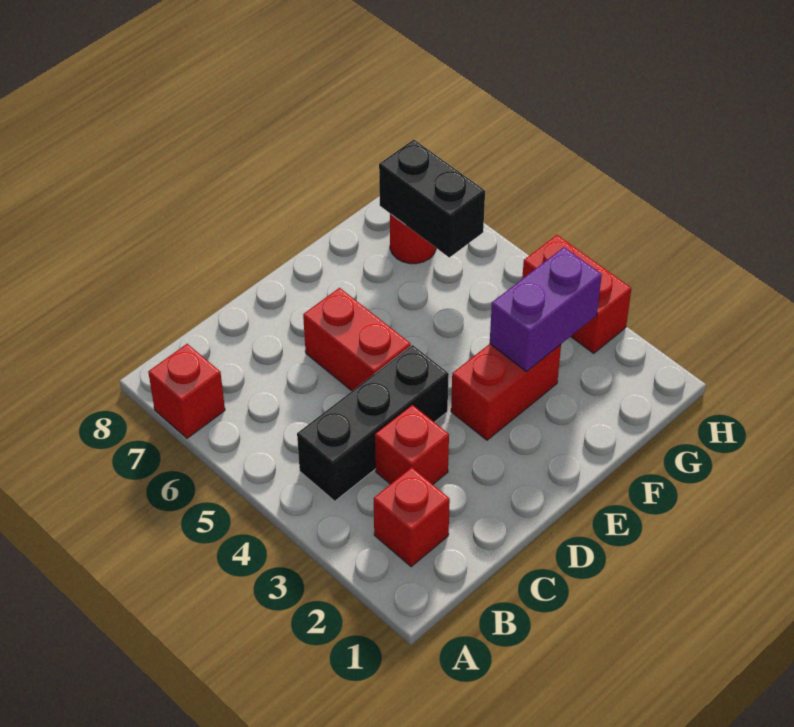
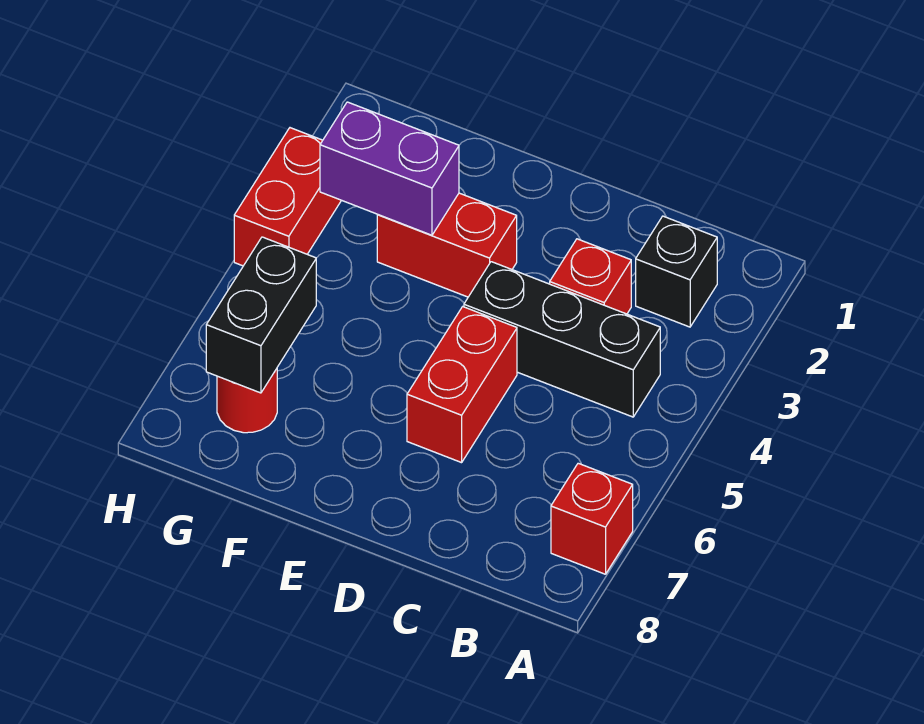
red 1x1 brick [374,467,450,567] -> black 1x1 brick [636,216,717,327]

